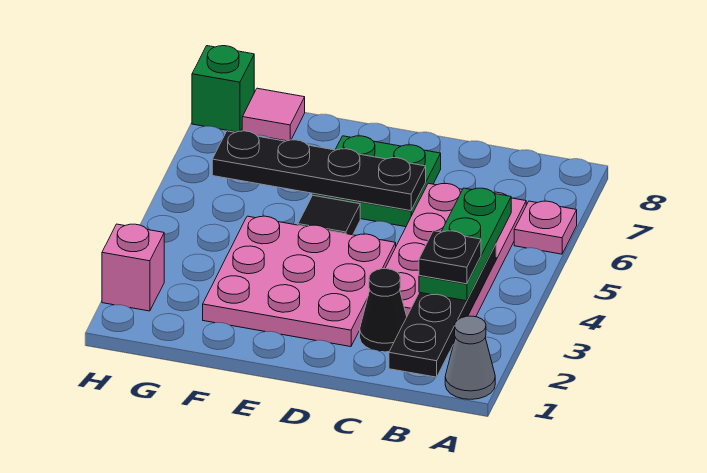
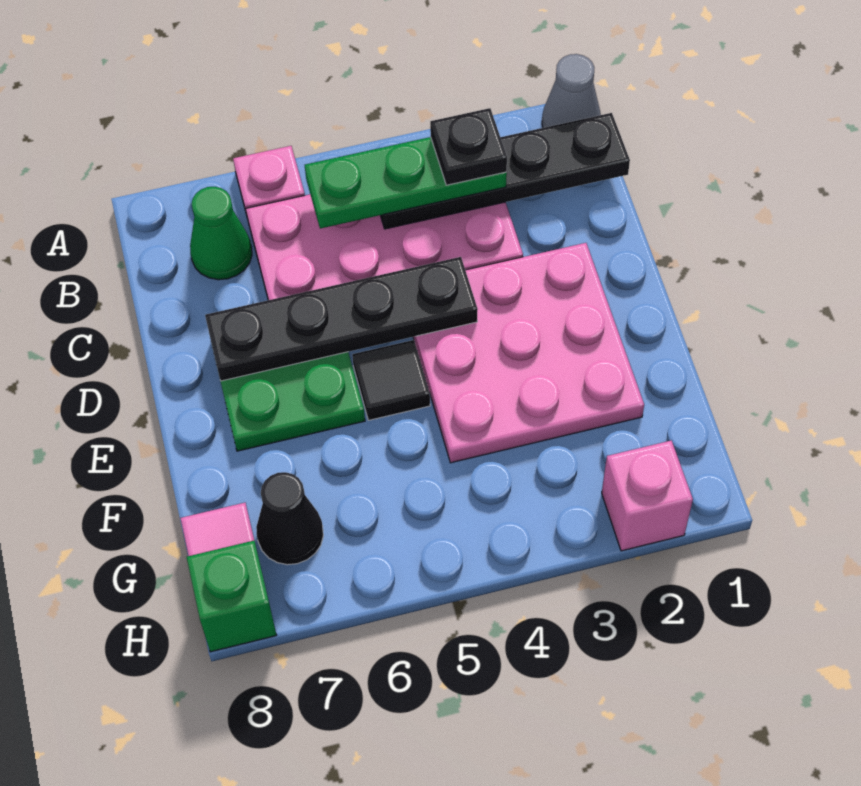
none -> green 1x1 cone [190,187,252,280]
black 1x1 cone [360,269,407,352] -> black 1x1 cone moved to [256,472,323,565]
black 1x4 plate [212,131,426,211] -> black 1x4 plate turned to [205,257,478,381]

